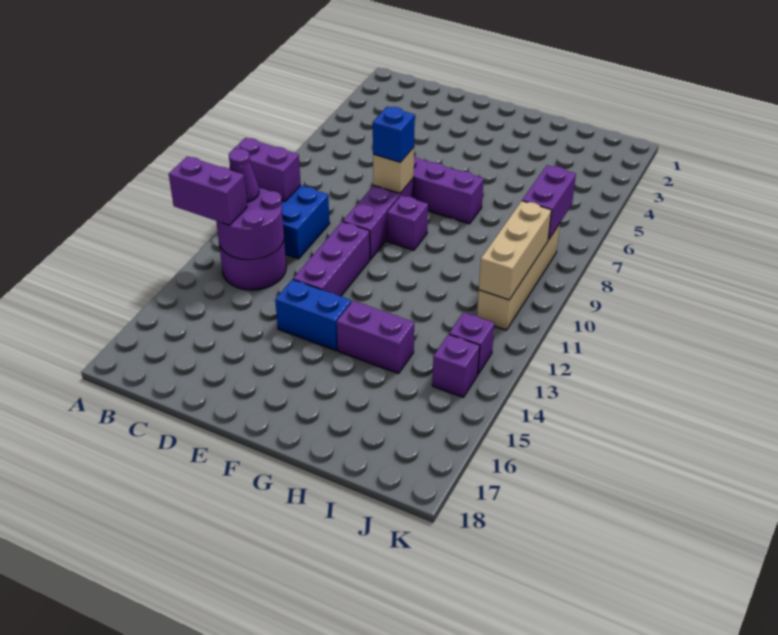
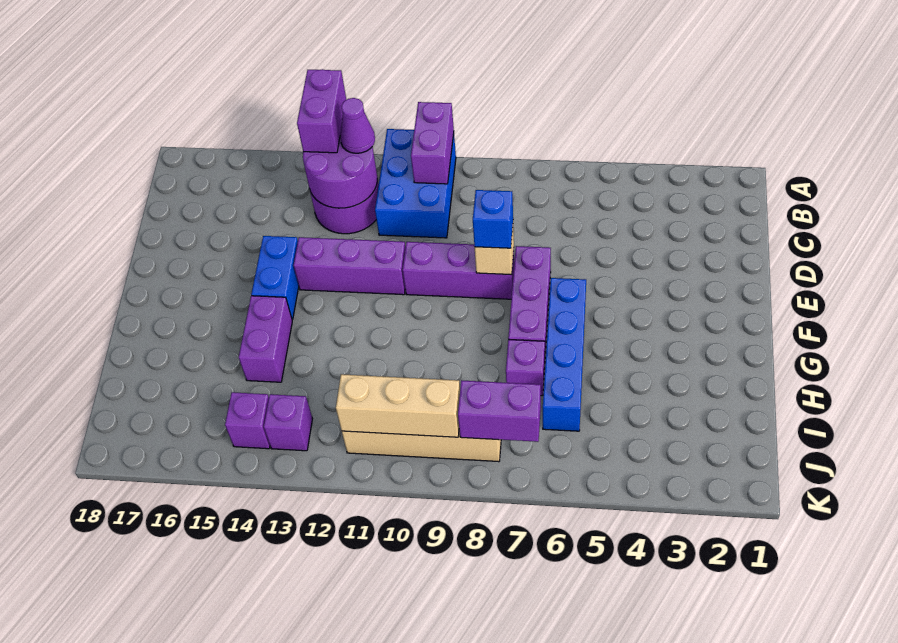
none -> blue 1x4 brick [543,278,586,431]
purple 1x1 brick [387,195,428,250] -> purple 1x1 brick moved to [506,339,545,396]

